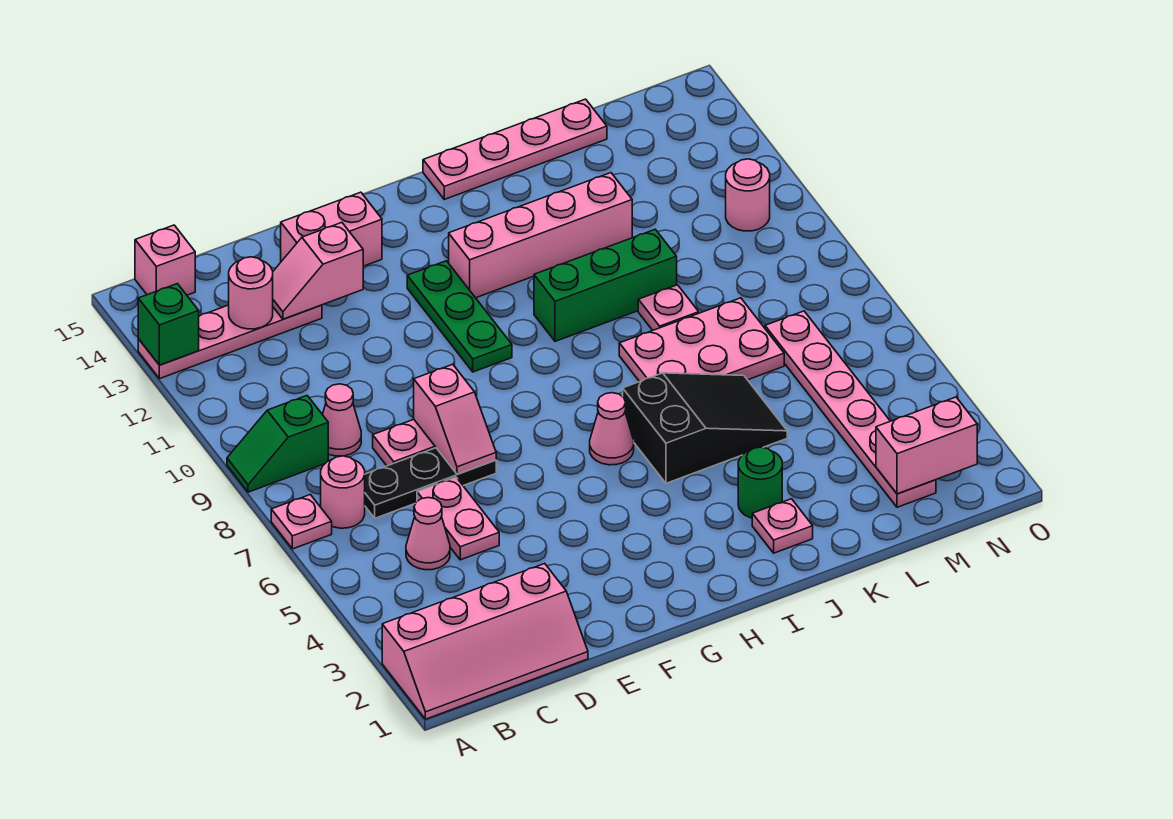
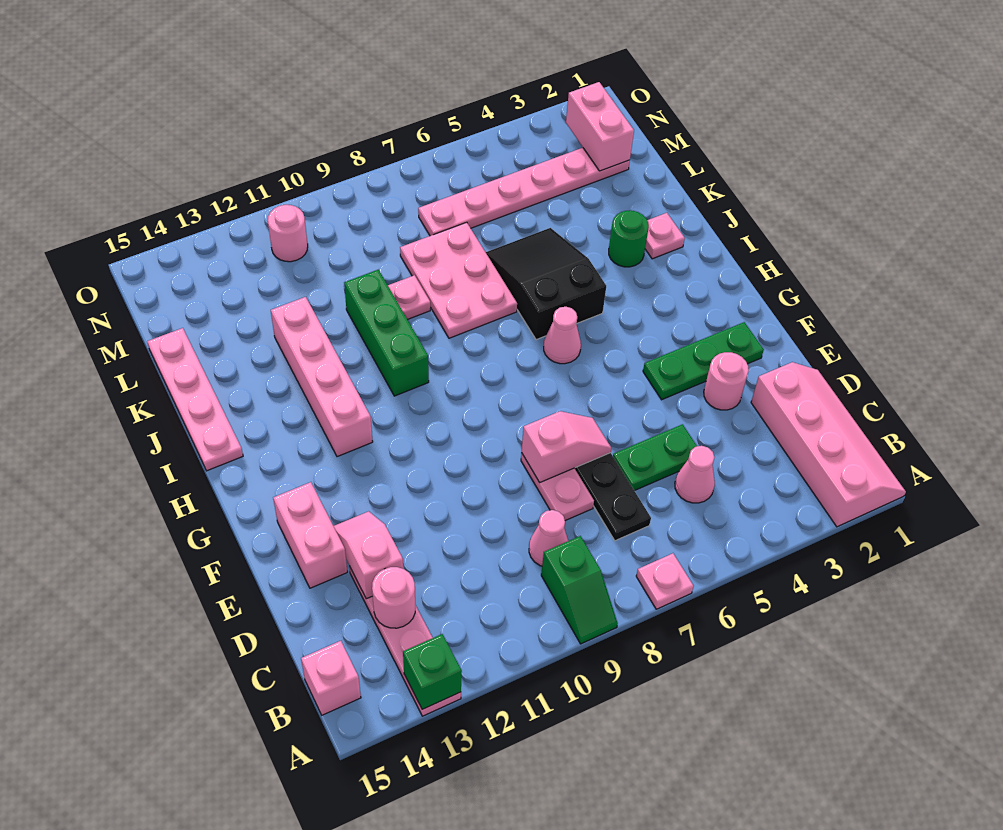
pink 1x1 round brick [321,456,365,528] -> pink 1x1 round brick moved to [704,352,749,410]
pink 1x2 plate [417,477,499,560] -> green 1x2 plate [613,424,697,491]
pink 1x2 slope [273,223,363,319] -> pink 1x2 slope turned to [334,511,403,599]
green 1x3 plate [407,261,512,372] -> green 1x3 plate moved to [643,322,764,400]

